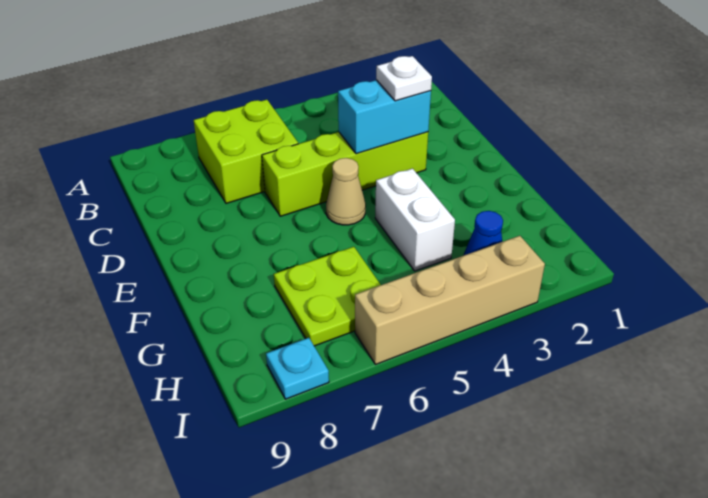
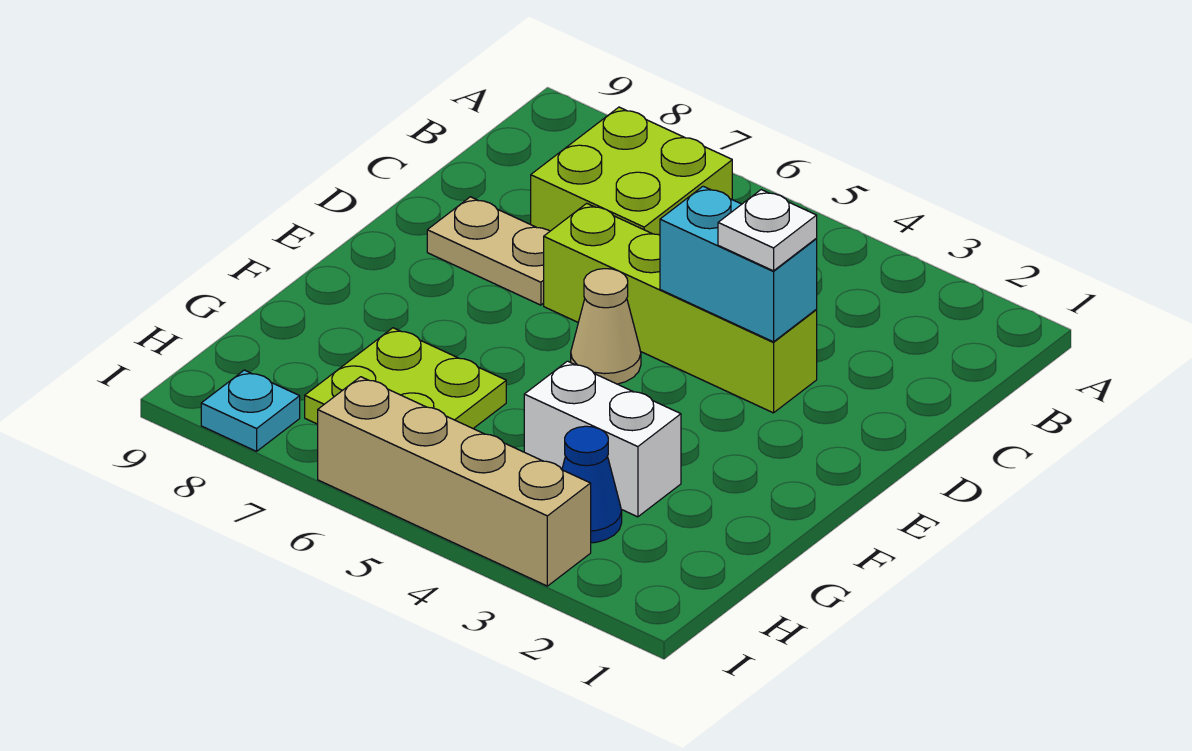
none -> tan 1x2 plate [427,197,550,305]
white 1x2 brick [375,169,455,271] -> white 1x2 brick turned to [524,361,681,517]

